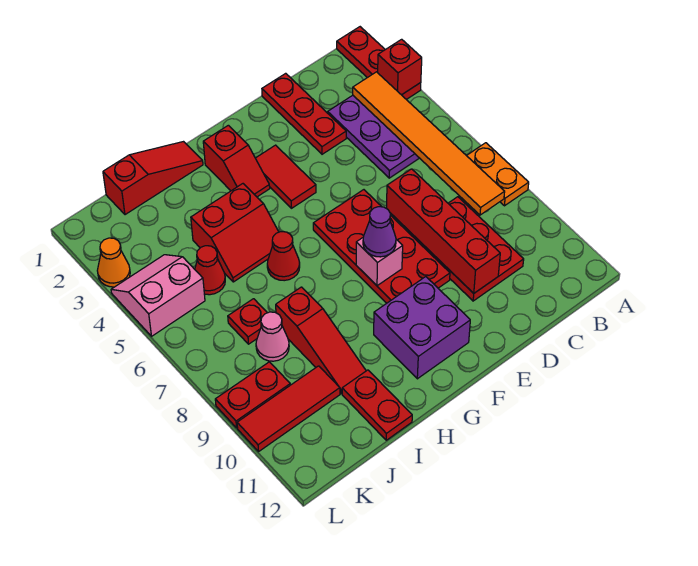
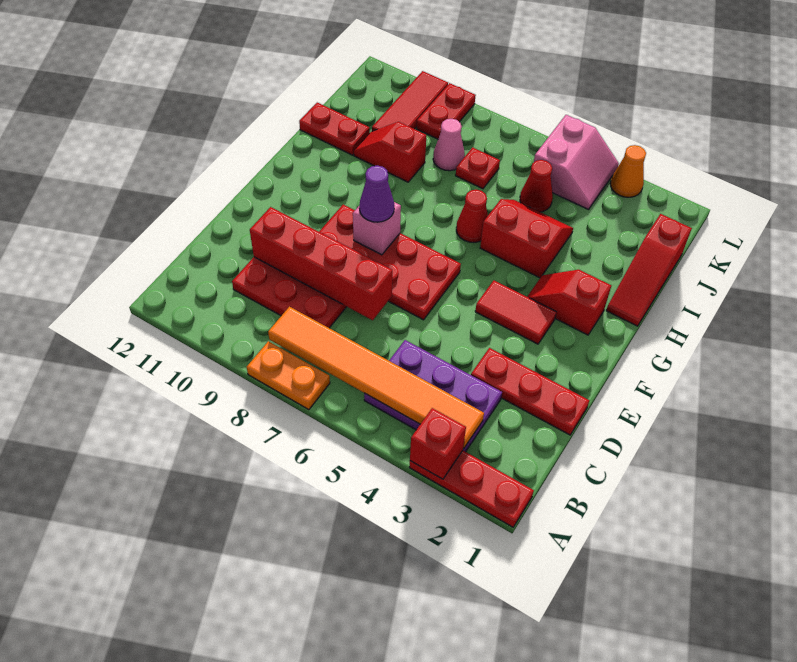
purple 2x2 brick [374,277,470,379] -> none
red 2x2 slope [191,184,279,282] -> red 2x2 slope turned to [480,199,573,278]
red 1x3 slope [276,287,366,394] -> red 1x2 slope [354,122,426,182]

